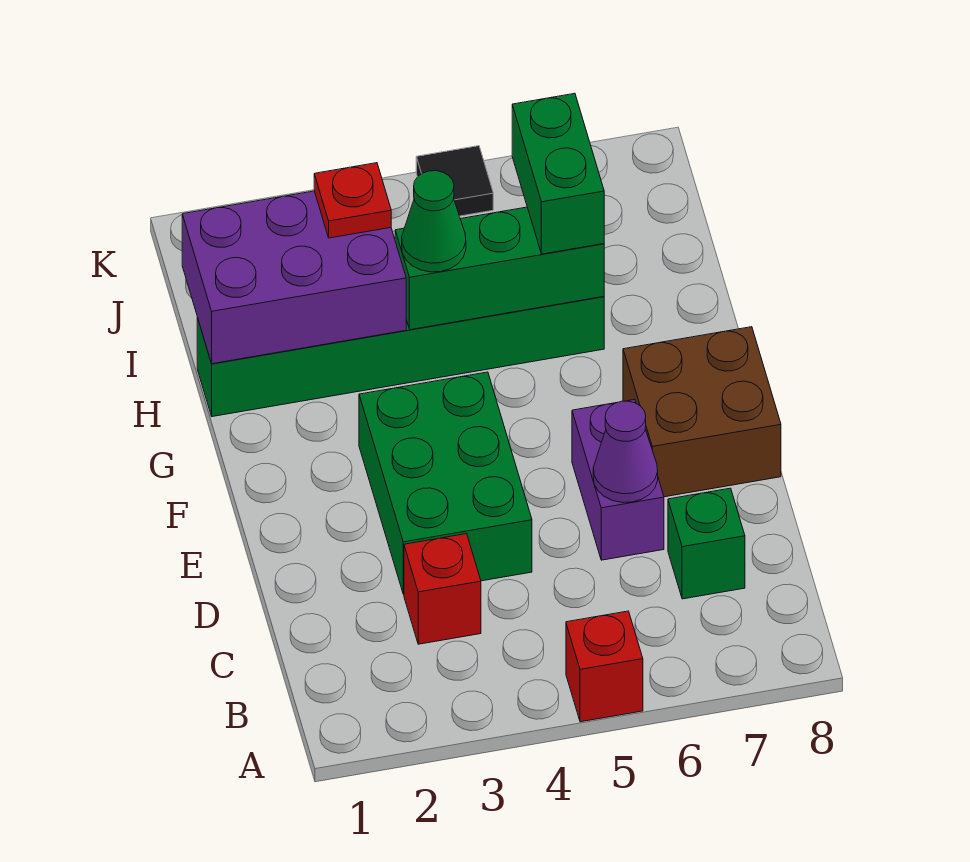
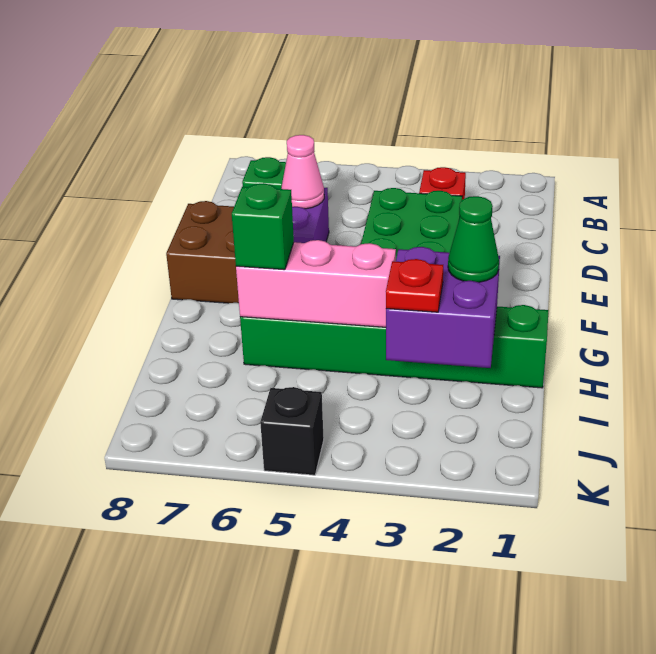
red 1x1 brick [566,611,643,722] -> none
purple 1x1 cone [593,401,658,503] -> pink 1x1 cone [281,135,324,209]
purple 2x3 brick [182,191,406,364] -> purple 2x2 brick [386,247,500,368]
green 1x3 brick [395,207,604,330] -> pink 1x3 brick [236,240,396,327]
green 1x1 cone [402,171,466,272] -> green 1x1 cone moved to [448,196,499,282]
green 1x2 brick [512,93,604,254] -> green 1x1 brick [232,183,294,270]
black 1x1 tile [416,146,493,216] -> black 1x1 brick [260,387,324,475]

